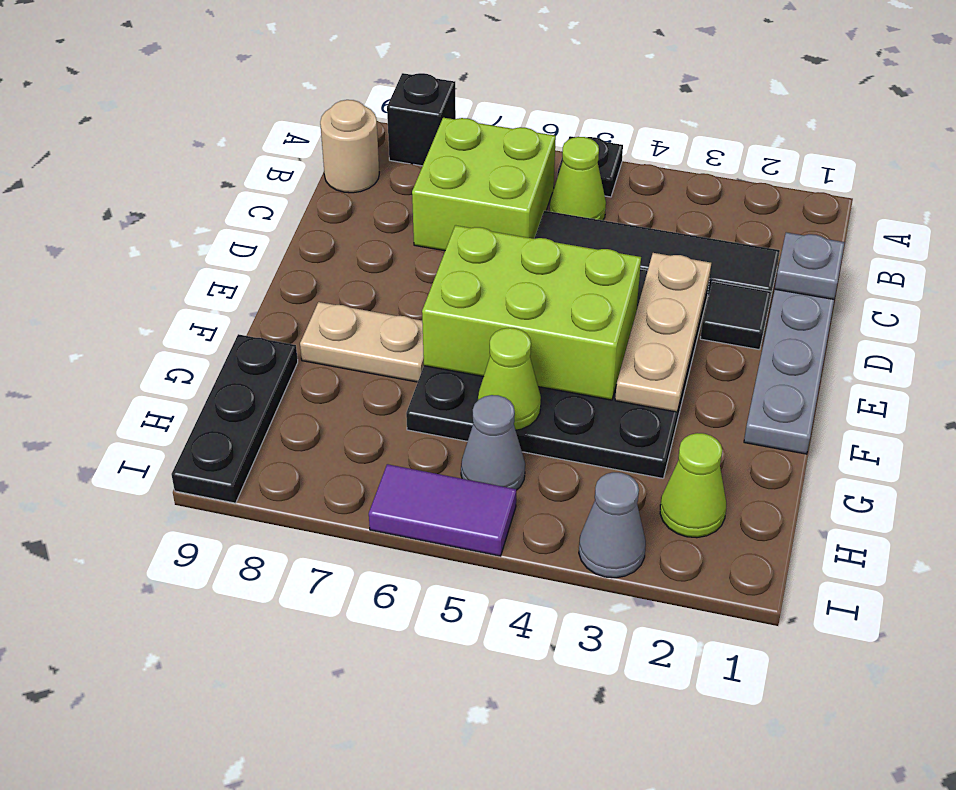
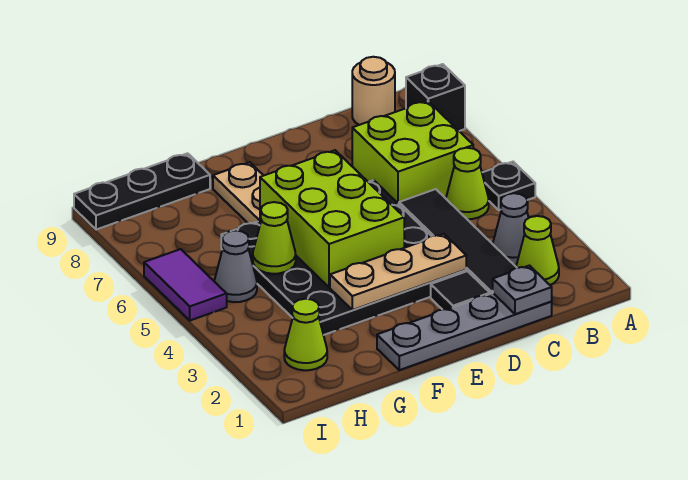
none -> lime 1x1 cone [516,216,559,285]
grey 1x1 cone [579,472,646,578] -> grey 1x1 cone moved to [493,193,529,265]

